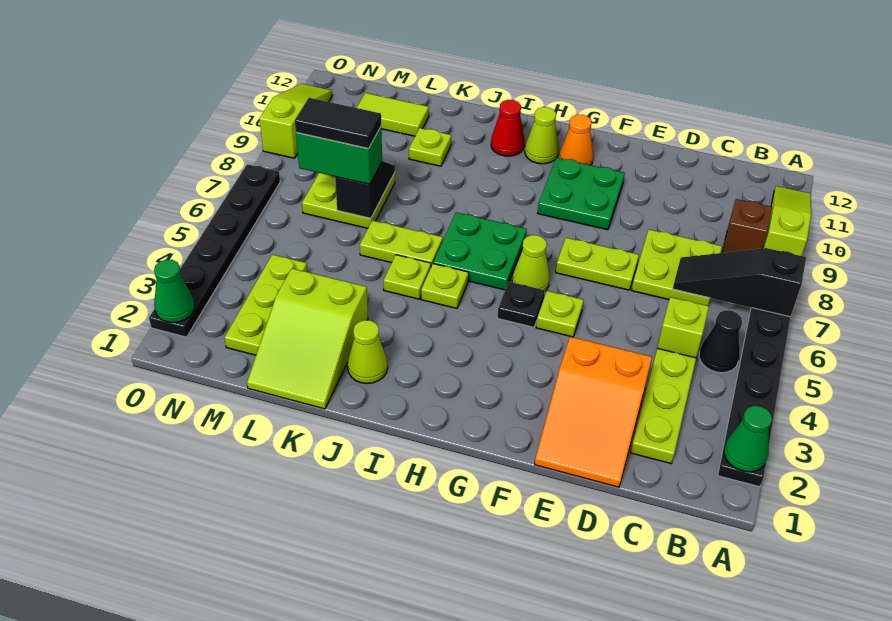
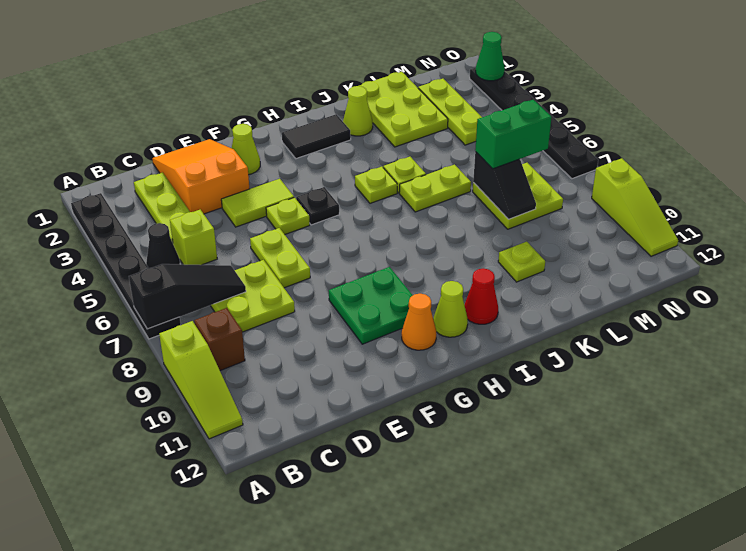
green 1x1 cone [724,406,772,472] -> none
lime 1x2 plate [556,238,639,290] -> lime 1x2 plate turned to [250,228,310,288]
lime 1x1 cone [512,235,550,291] -> lime 1x1 cone moved to [232,124,260,175]
green 2x2 plate [433,212,527,290] -> none
lime 2x3 slope [247,268,368,409] -> lime 2x3 plate [359,72,448,147]
black 1x2 tile [295,98,381,149] -> black 1x2 tile moved to [282,114,351,159]
lime 1x2 tile [357,93,429,136] -> lime 1x2 tile moved to [221,179,294,227]

